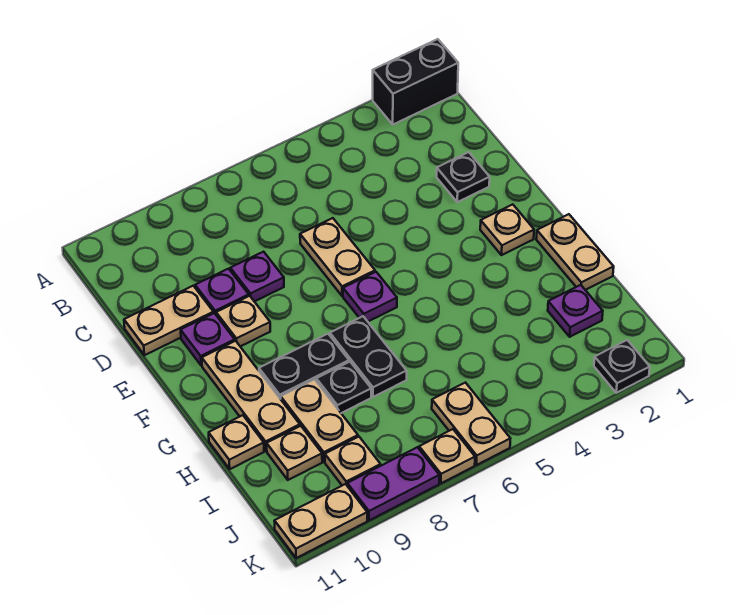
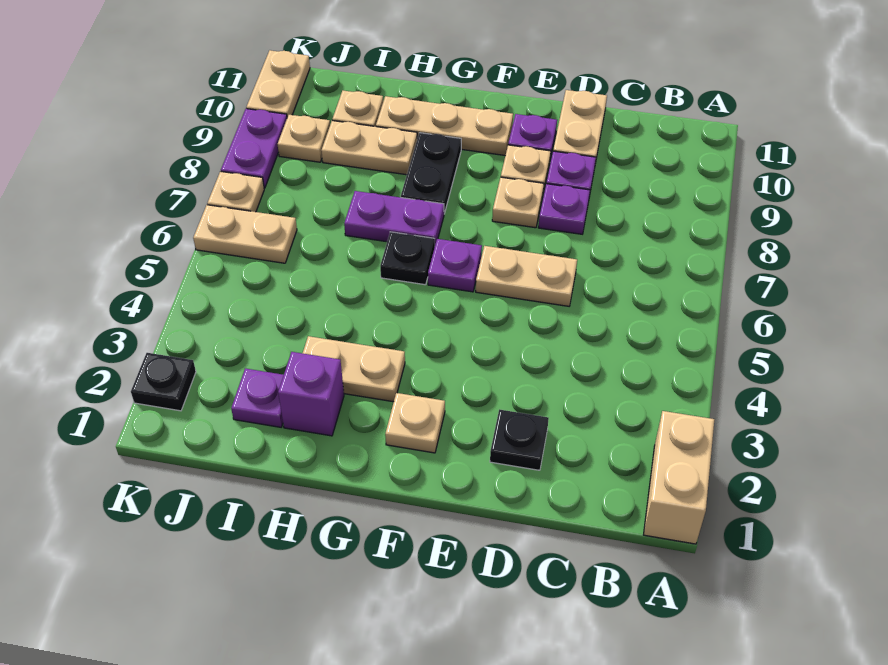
black 1x2 brick [373,39,458,124] -> tan 1x2 brick [644,411,714,544]
tan 1x2 plate [536,214,614,290] -> tan 1x2 plate moved to [303,336,405,402]
black 1x2 plate [330,316,407,397] -> purple 1x2 plate [344,191,444,244]
none -> purple 1x1 brick [278,352,344,436]
black 1x1 plate [316,362,371,413] -> black 1x1 plate moved to [380,232,435,285]
tan 1x1 plate [209,415,264,469] -> tan 1x1 plate moved to [492,177,544,228]

